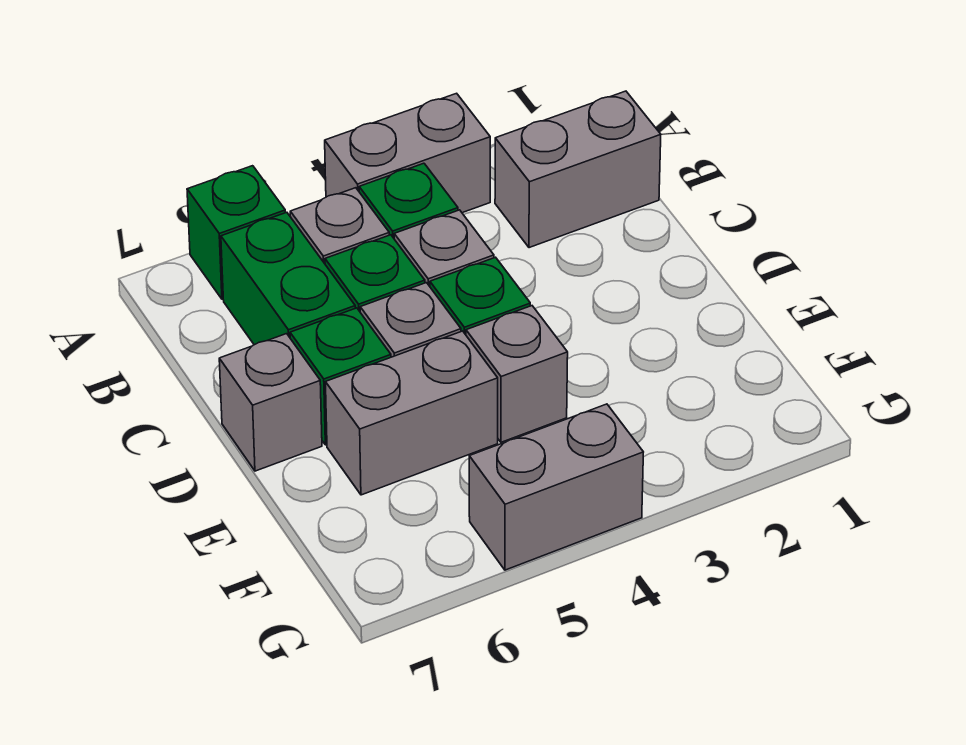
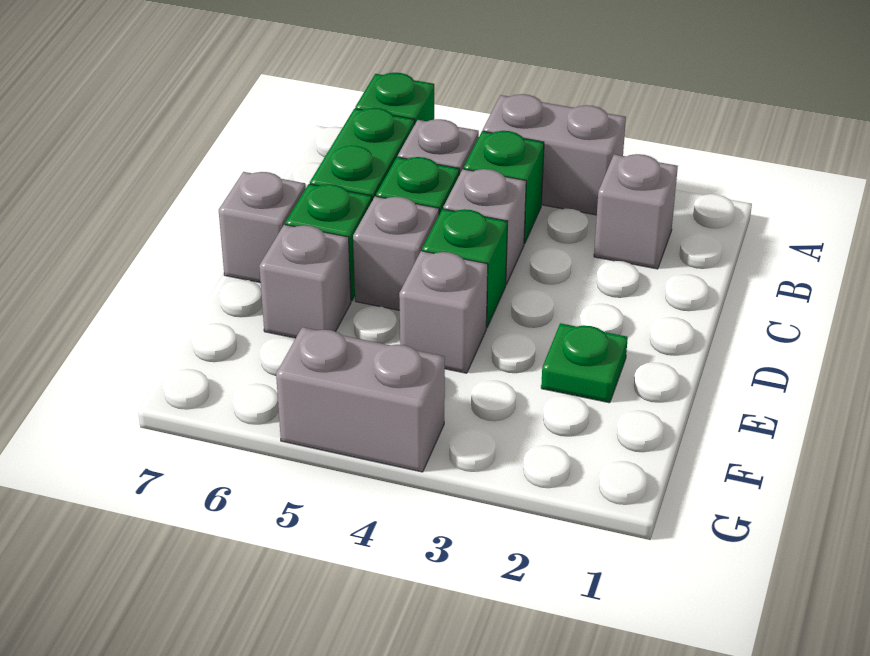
grey 1x2 brick [495,91,661,248] -> grey 1x1 brick [594,154,678,269]
none -> green 1x1 plate [541,323,628,403]
grey 1x2 brick [326,331,498,495] -> grey 1x1 brick [259,225,351,338]

